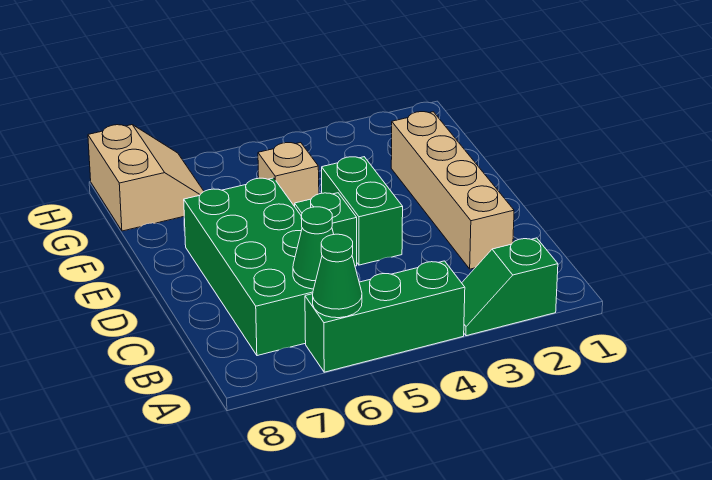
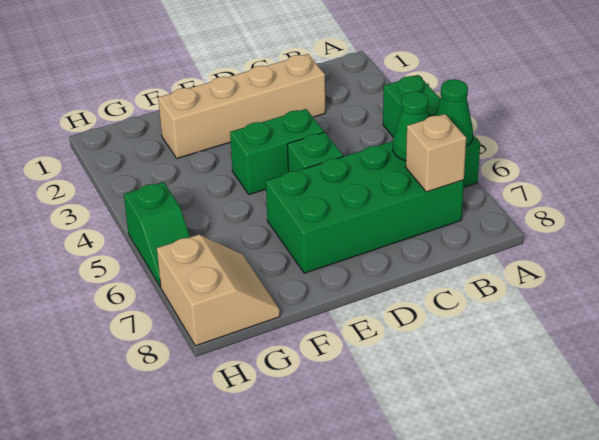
green 1x2 slope [462,238,558,336] -> green 1x2 slope moved to [124,182,190,287]
tan 1x1 brick [258,143,319,206] -> tan 1x1 brick moved to [406,114,466,192]
tan 2x2 slope [88,125,204,231] -> tan 2x2 slope turned to [157,235,280,346]

